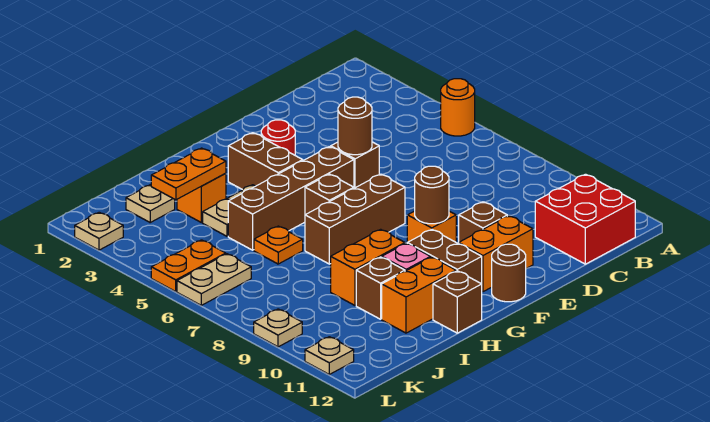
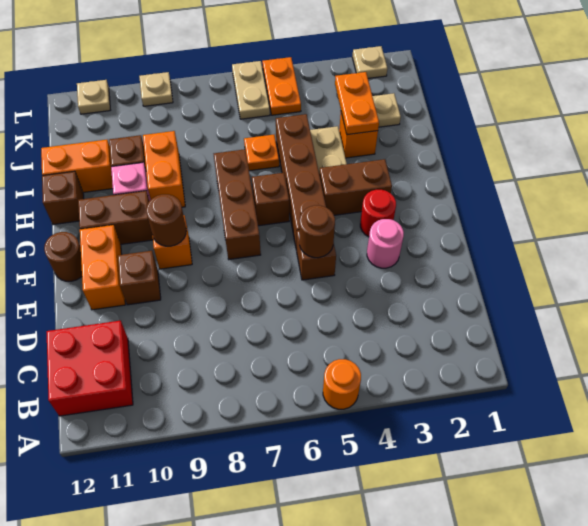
none -> pink 1x1 round brick [367,219,404,268]
orange 1x2 brick [382,257,456,333] -> orange 1x2 brick turned to [41,140,113,192]

